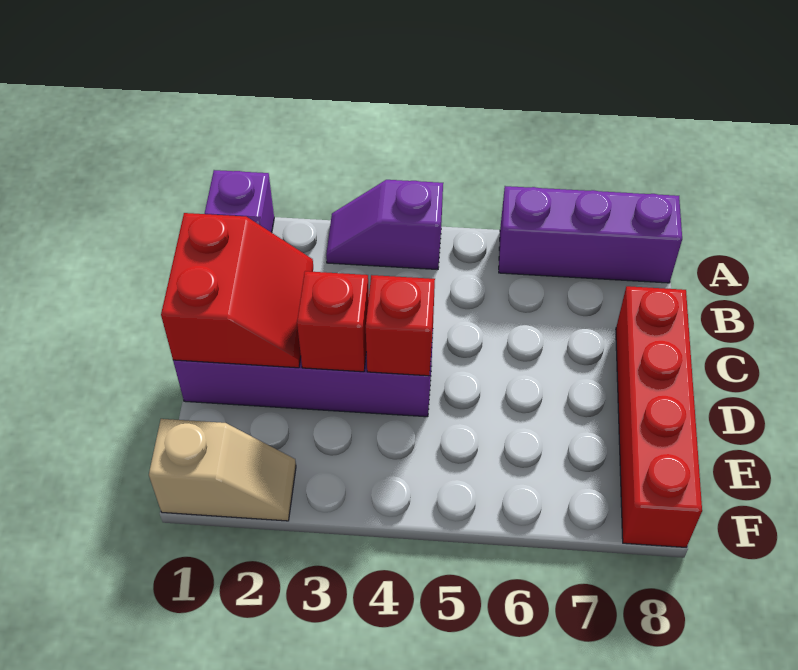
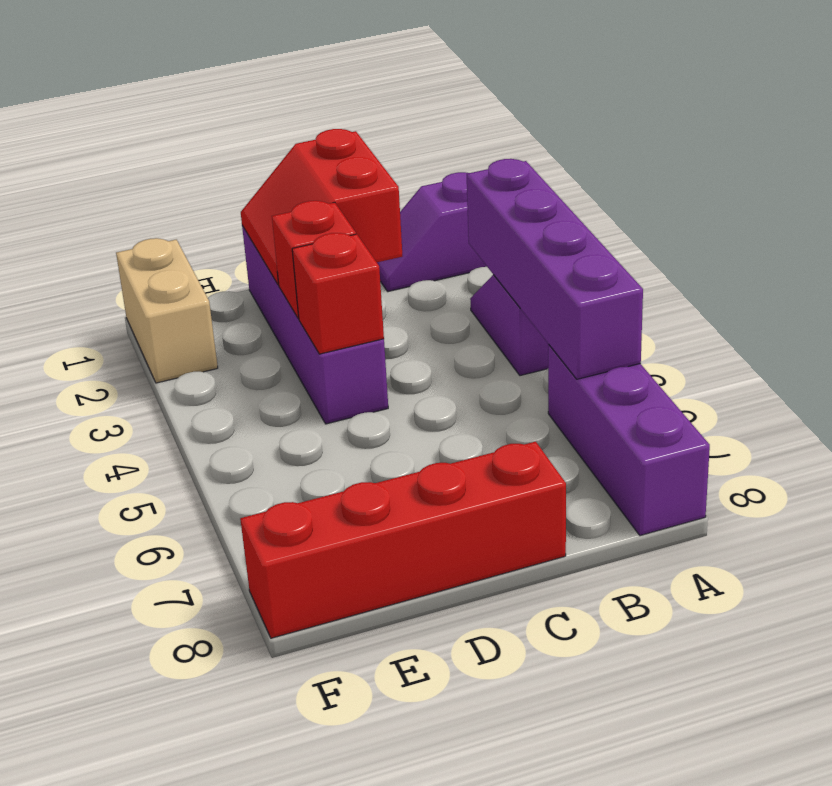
none -> purple 1x4 brick [467,159,643,379]
red 2x2 slope [161,213,313,368] -> red 2x2 slope turned to [241,129,402,285]
tan 1x2 slope [149,419,296,521] -> tan 1x2 brick [116,238,218,383]

